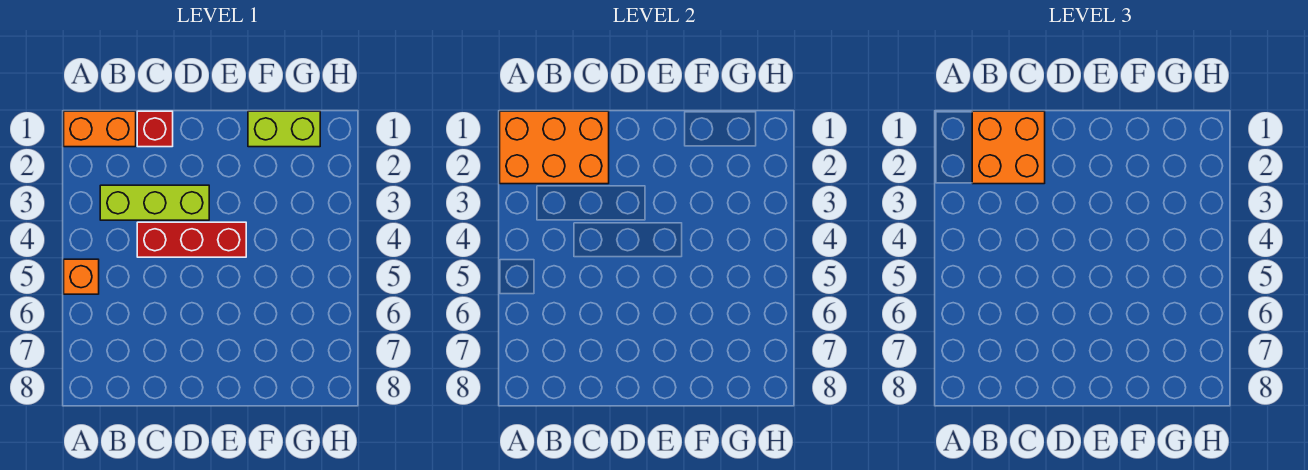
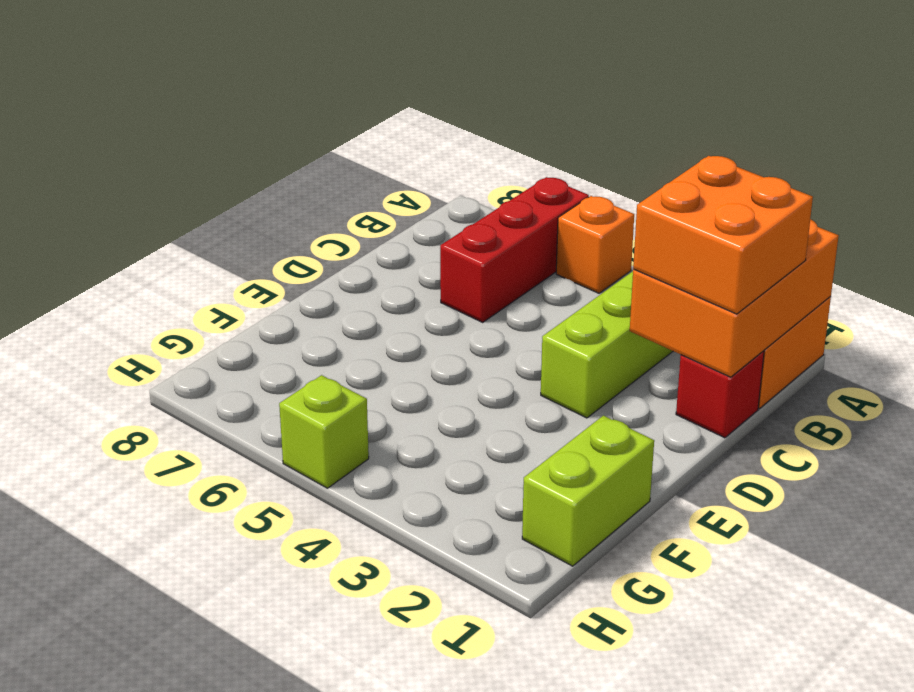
red 1x3 brick [137,222,246,257] -> red 1x3 brick moved to [440,177,589,322]
none -> lime 1x1 brick [279,375,369,488]

